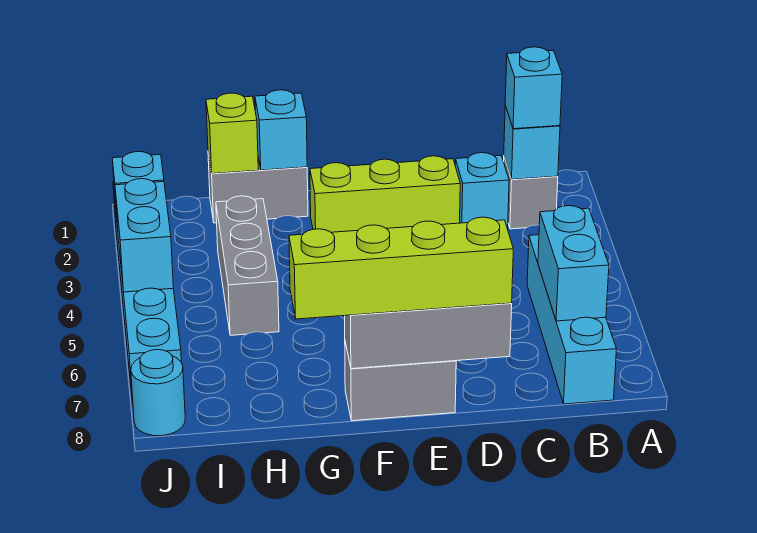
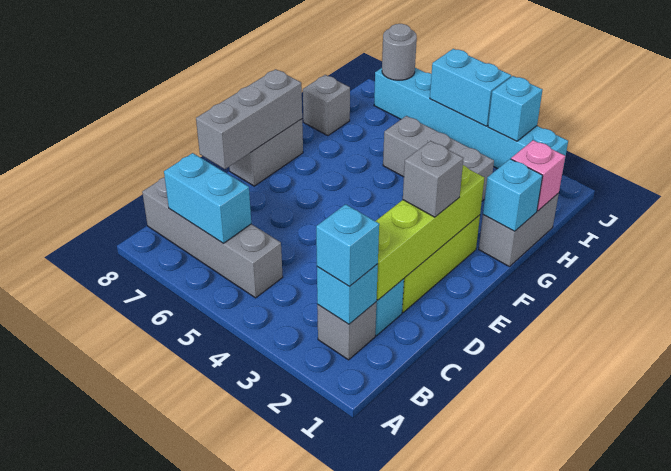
cyan 1x4 brick [527,235,617,404] -> grey 1x4 brick [142,177,283,298]
lime 1x4 brick [289,217,513,319] -> lime 1x4 brick moved to [376,165,484,300]
none -> grey 1x1 brick [403,141,463,217]
lime 1x1 brick [206,93,258,174] -> pink 1x1 brick [511,140,565,211]
none -> grey 1x1 brick [303,75,350,136]
none -> grey 1x1 round brick [382,24,417,80]
cyan 1x1 round brick [131,350,185,436] -> none

